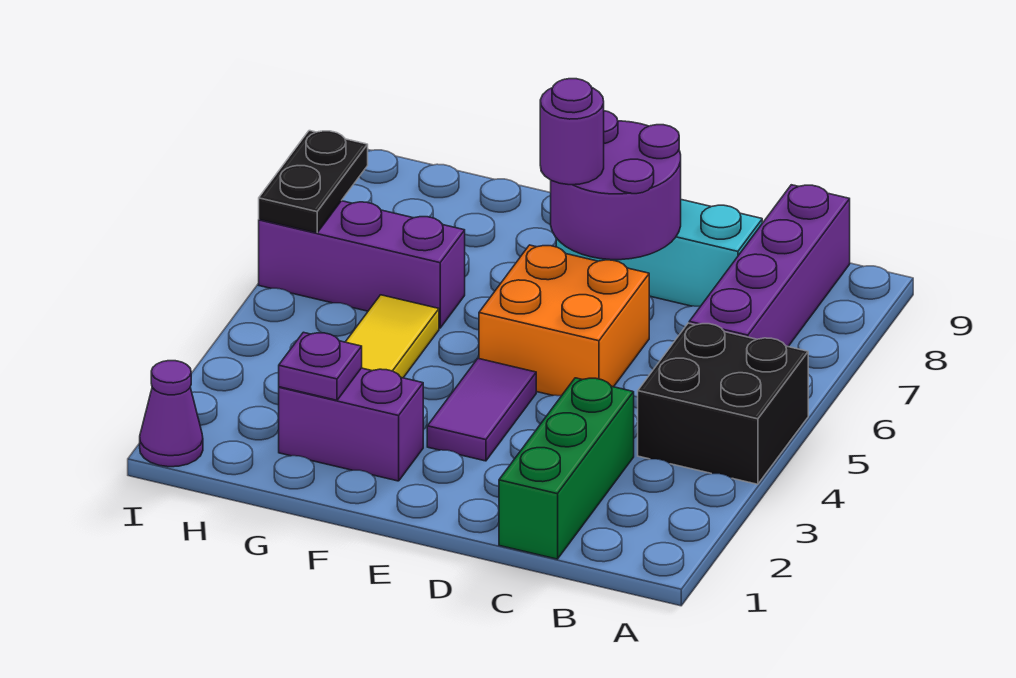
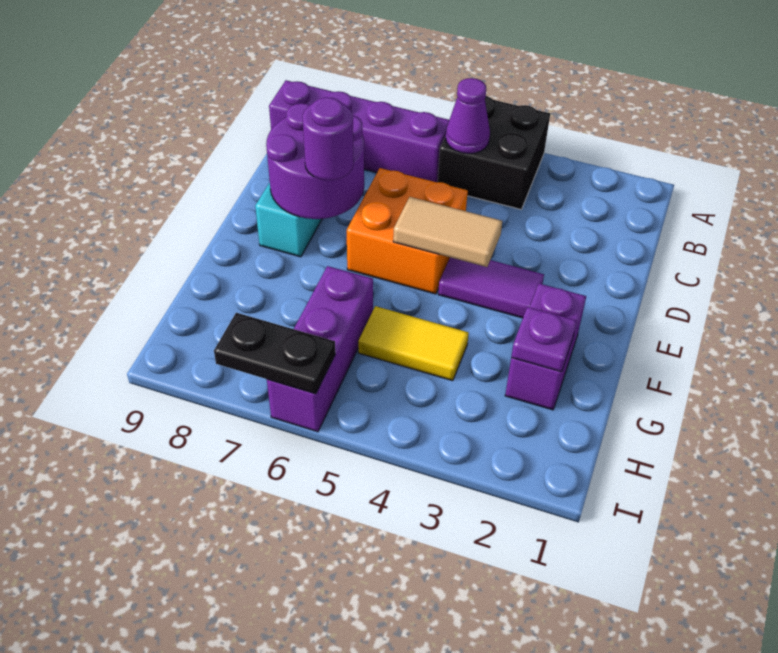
green 1x3 brick [499,378,634,559] -> none
none -> tan 1x2 tile [393,197,502,267]
purple 1x1 cone [140,361,203,467] -> purple 1x1 cone moved to [446,78,490,154]

